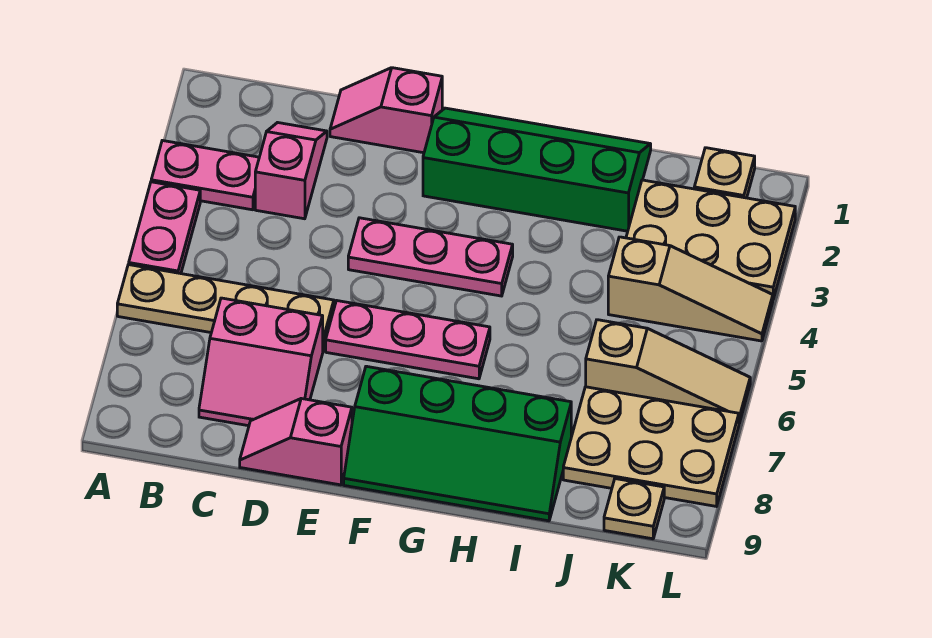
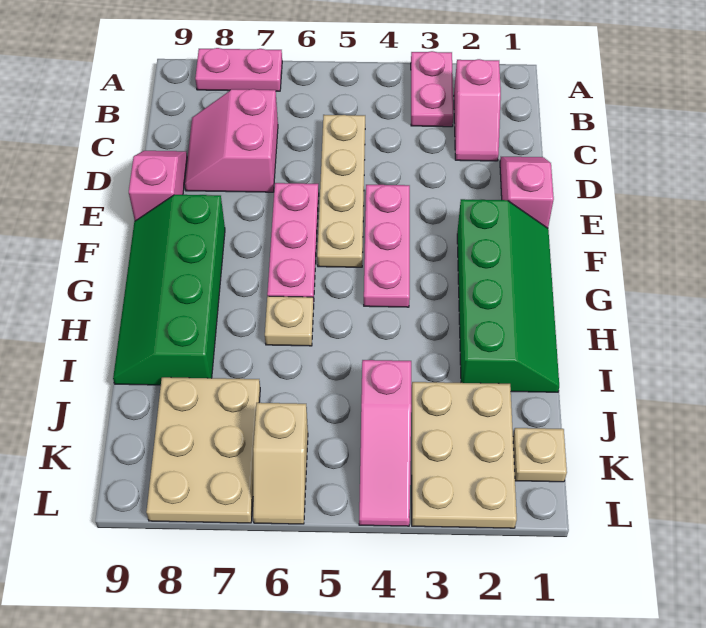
pink 1x2 plate [129,182,200,274] -> pink 1x2 plate moved to [195,48,282,91]
tan 1x4 plate [117,265,334,350] -> tan 1x4 plate moved to [317,115,365,267]
pink 1x2 slope [255,123,327,219] -> pink 1x2 slope turned to [454,59,501,161]
tan 1x3 slope [608,237,773,341] -> pink 1x3 slope [359,360,411,526]
tan 1x3 slope [586,320,750,423] -> tan 1x2 slope [253,403,308,524]
tan 1x1 plate [604,479,664,539] -> tan 1x1 plate moved to [265,296,314,346]

